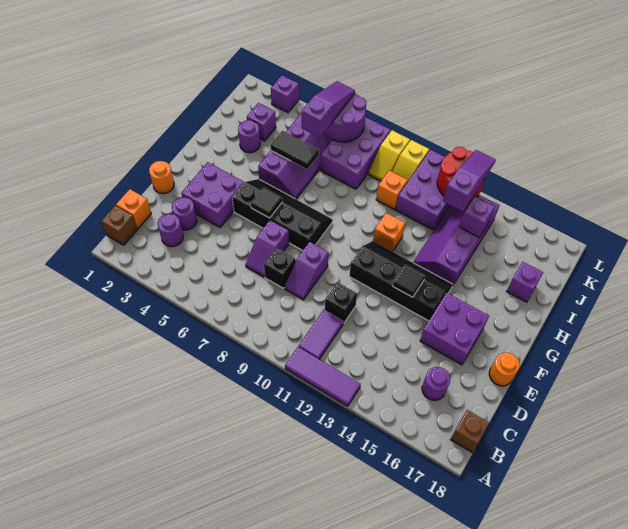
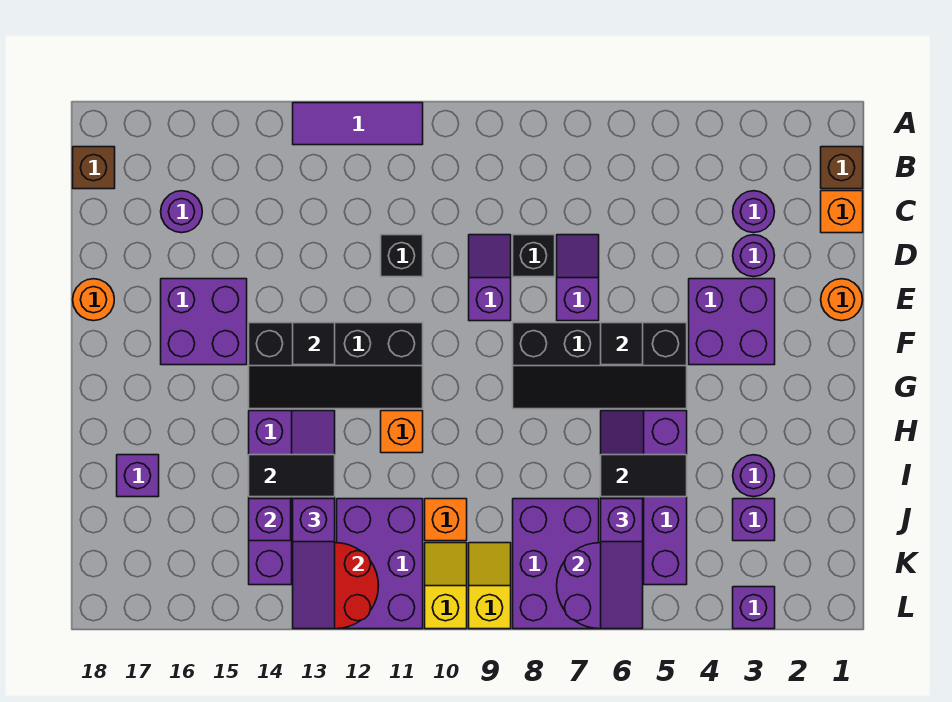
purple 1x2 tile [299,309,344,359] -> none
none -> black 1x2 tile [249,455,335,497]

